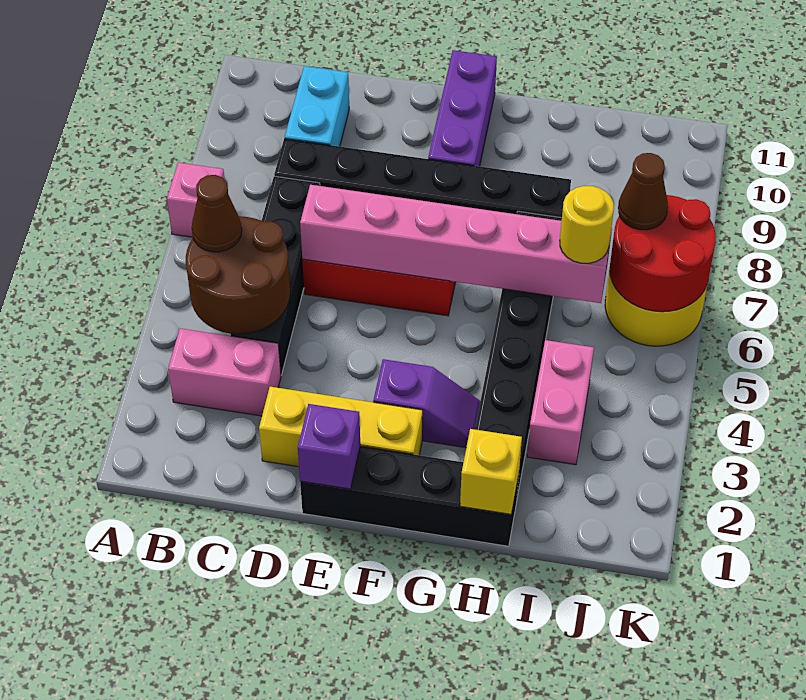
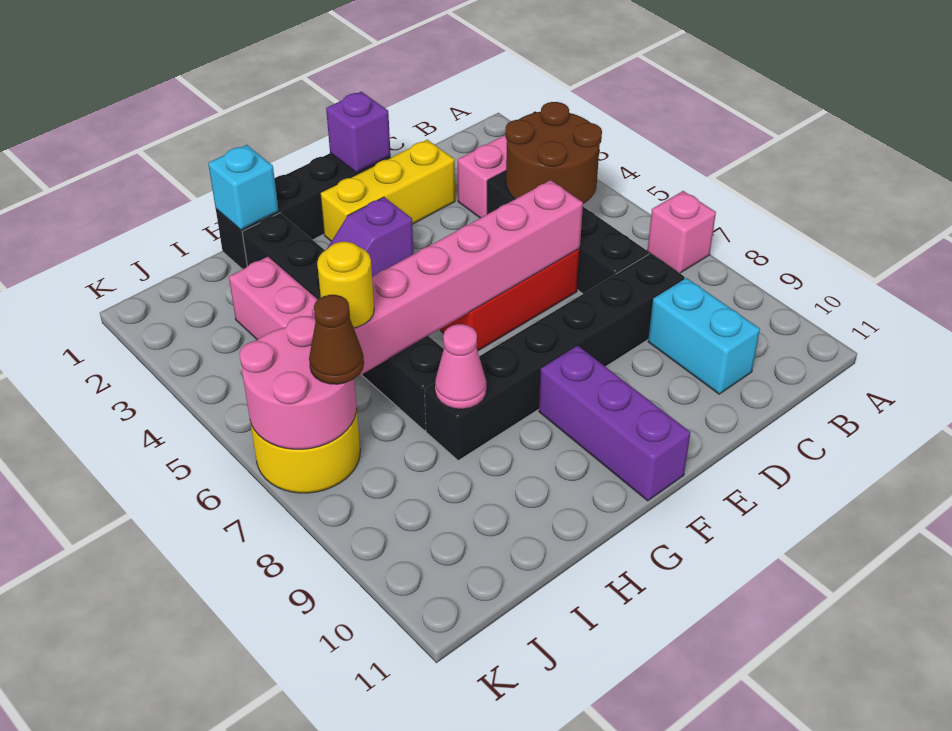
brown 1x1 cone [192,175,242,252] -> none
yellow 1x1 brick [460,429,522,514] -> cyan 1x1 brick [208,145,278,230]
none -> pink 1x1 cone [435,324,487,409]
red 2x2 round brick [610,195,716,312] -> pink 2x2 round brick [240,316,357,449]

